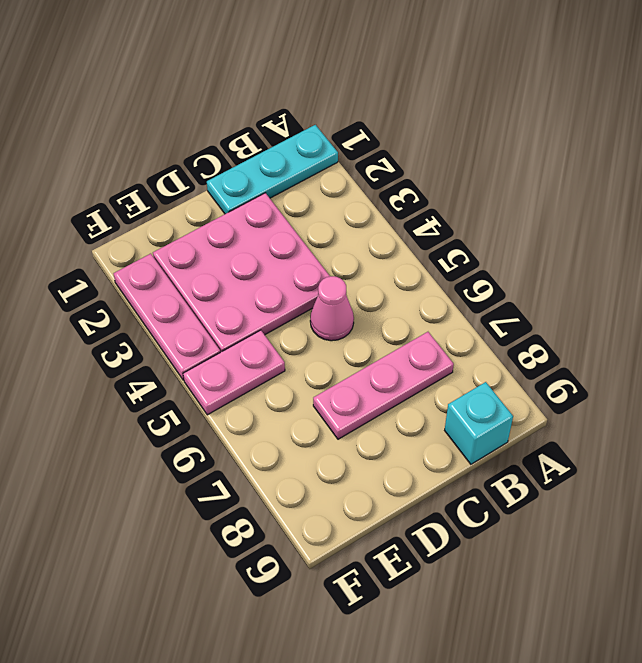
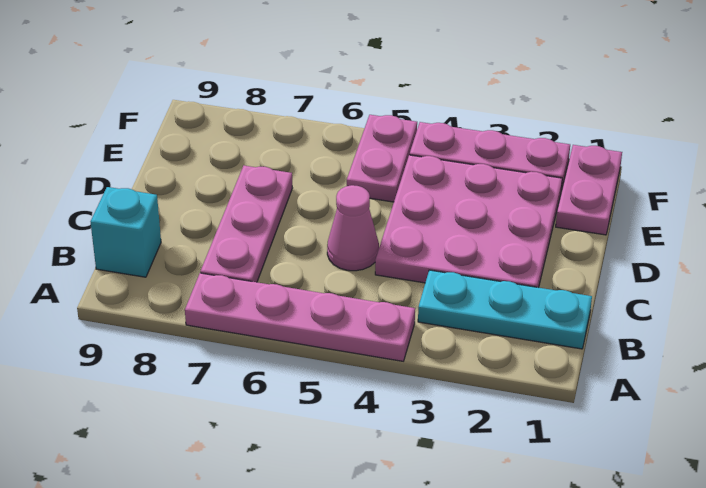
cyan 1x3 plate [207,125,338,214] -> cyan 1x3 plate turned to [418,270,592,349]
none -> pink 1x4 plate [185,273,415,361]
none -> pink 1x2 plate [556,145,622,235]

